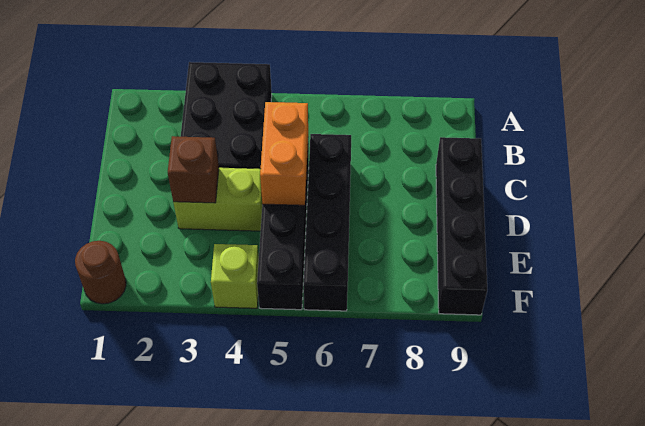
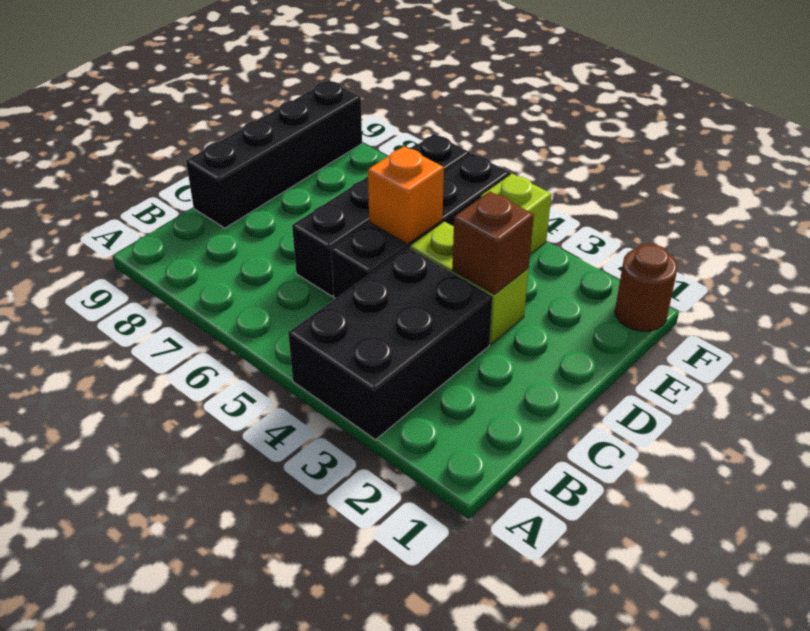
orange 1x2 brick [260,102,308,205] -> orange 1x1 brick [368,146,444,244]

